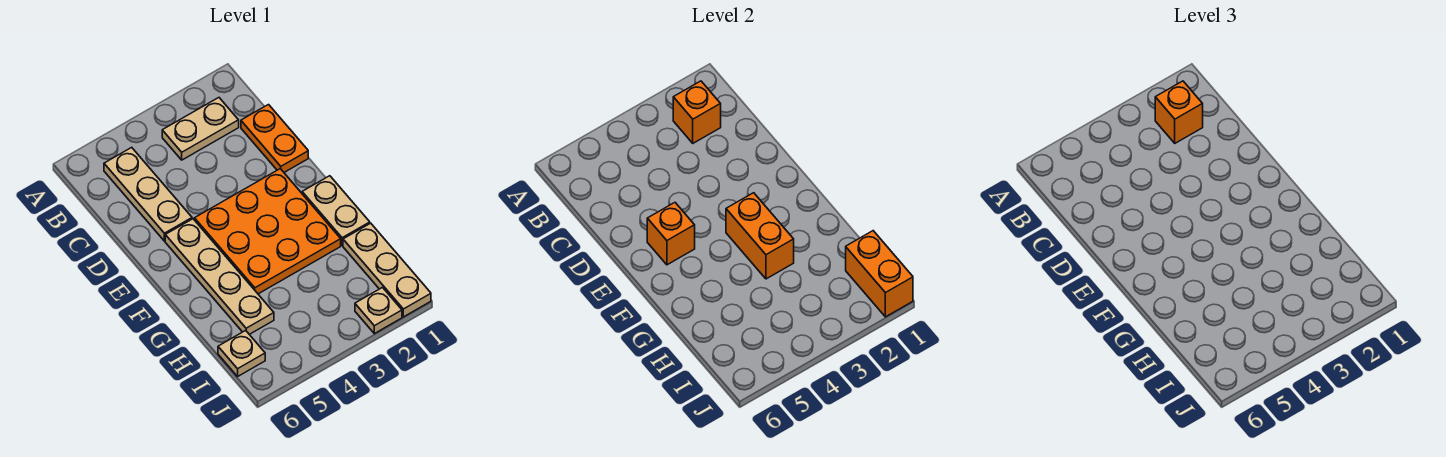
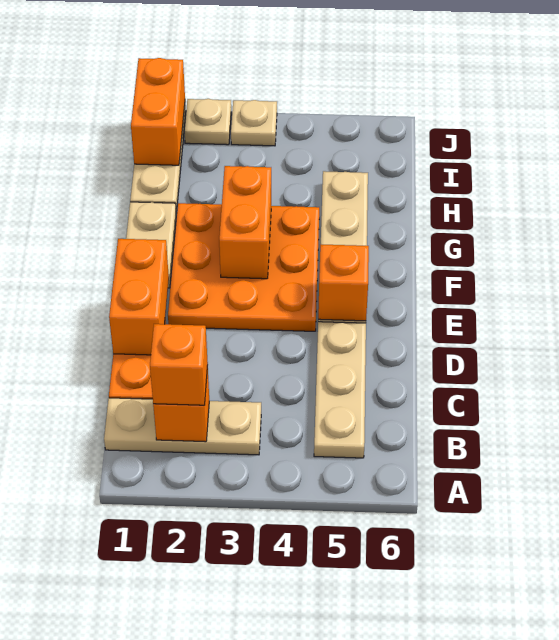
tan 1x2 plate [162,98,239,160] -> tan 1x3 plate [104,398,261,455]
none -> orange 1x2 brick [109,239,169,355]
tan 1x1 plate [218,330,265,376] -> tan 1x1 plate moved to [231,100,277,146]

